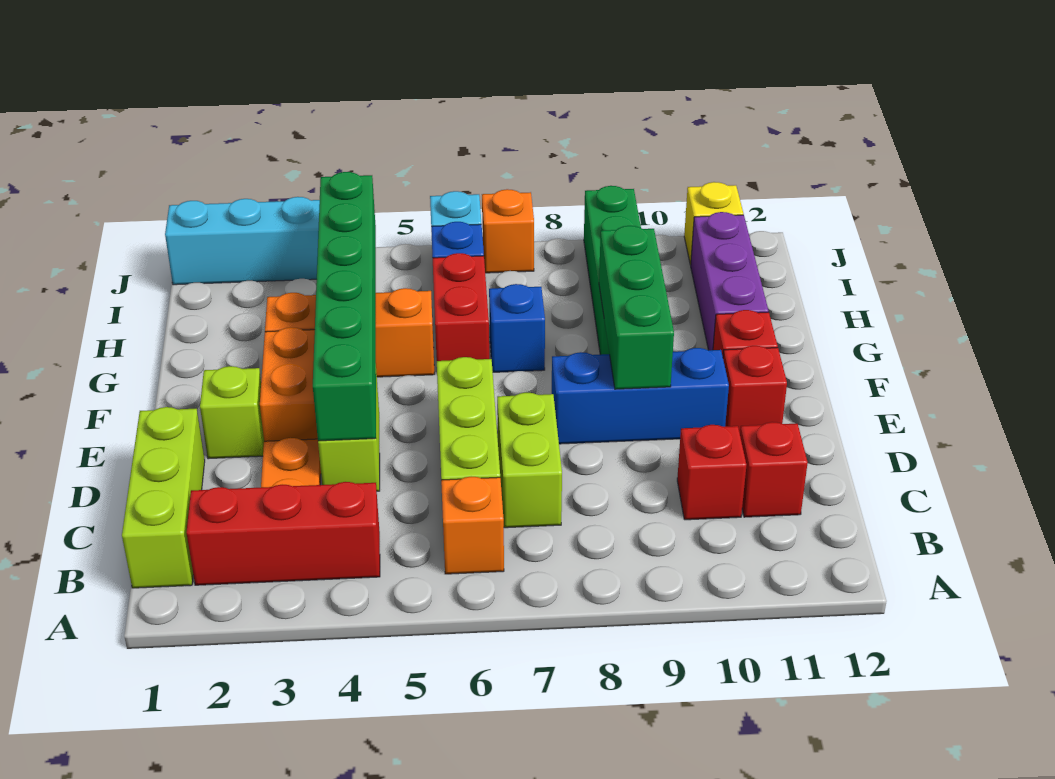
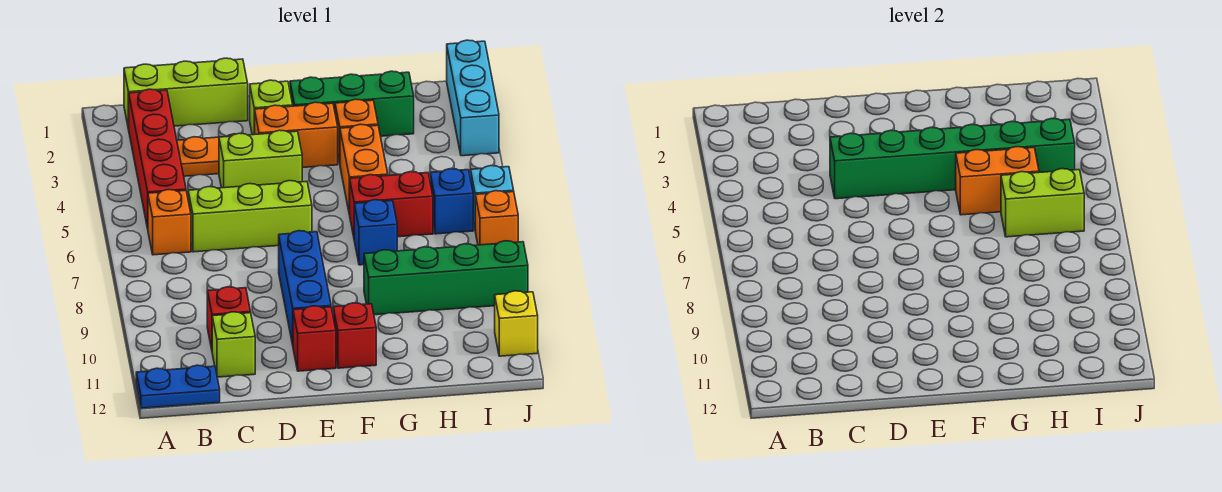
none -> blue 1x2 plate [136,365,220,408]
red 1x3 brick [186,482,380,585] -> red 1x4 brick [129,89,186,228]
lime 1x2 brick [497,393,562,528] -> lime 1x2 brick moved to [1001,169,1084,237]
red 1x1 brick [740,422,808,517] -> lime 1x1 brick [212,312,255,377]
green 1x3 brick [599,226,674,389] -> green 1x3 brick moved to [290,71,414,136]
none -> orange 1x2 brick [956,147,1039,215]
purple 1x3 brick [691,212,768,350] -> none

